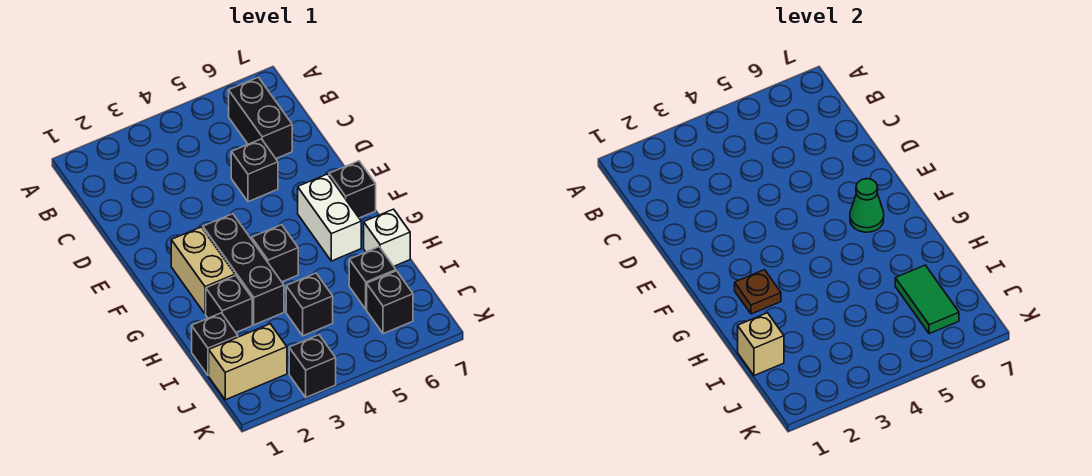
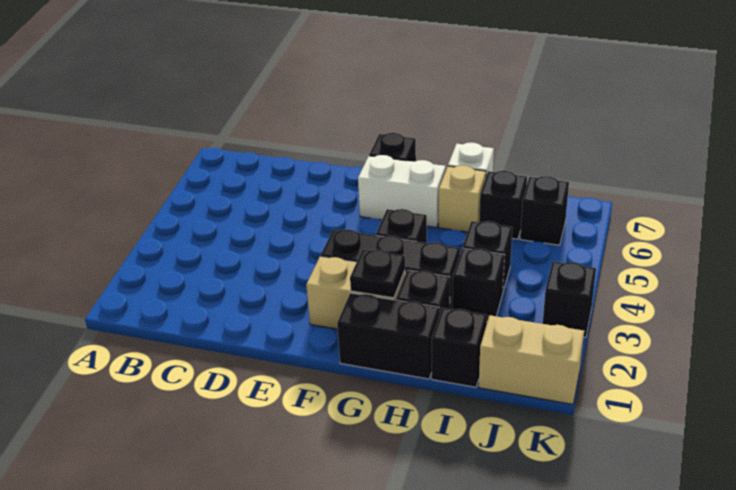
black 1x2 brick [229,77,292,158] -> black 1x2 brick moved to [337,293,440,379]
black 1x1 brick [231,139,278,202] -> black 1x1 brick moved to [452,248,504,321]
green 1x1 cone [850,179,884,232] -> none
brown 1x1 plate [735,270,781,314] -> black 1x1 plate [350,249,405,298]
tan 1x1 brick [738,313,784,376] -> tan 1x1 brick moved to [439,165,486,232]
green 1x2 tile [895,265,959,334] -> none
tan 1x2 brick [209,324,287,400] -> tan 1x2 brick turned to [479,315,584,404]

